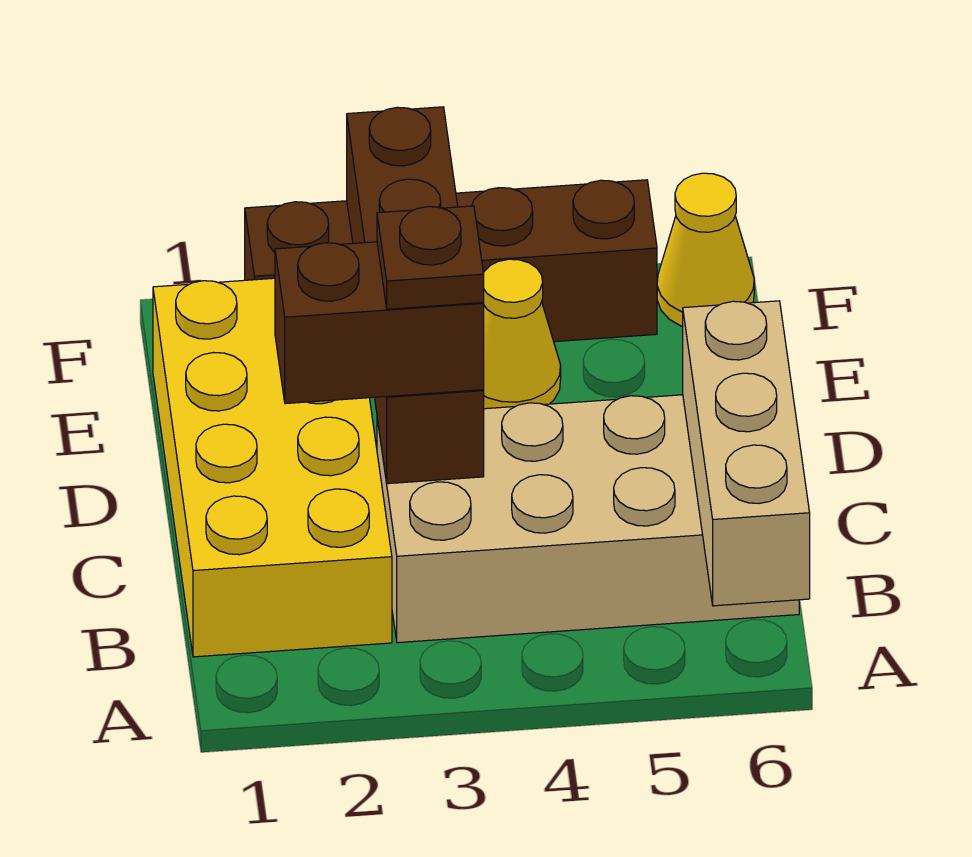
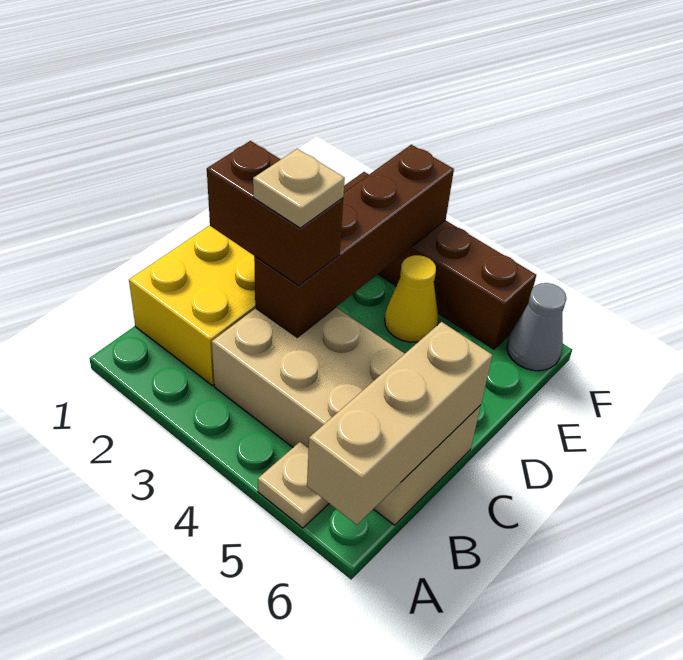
none -> tan 1x1 plate [258,442,329,528]
brown 1x1 plate [377,206,484,309] -> tan 1x1 plate [253,149,345,228]
yellow 1x1 cone [657,173,754,327] -> grey 1x1 cone [507,283,566,371]

